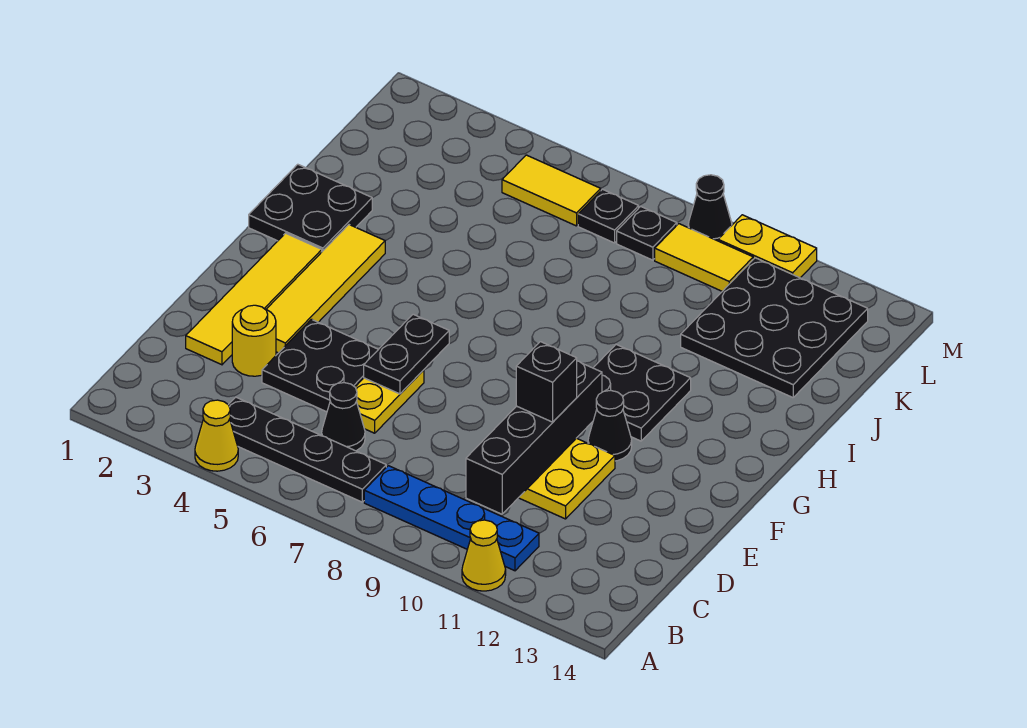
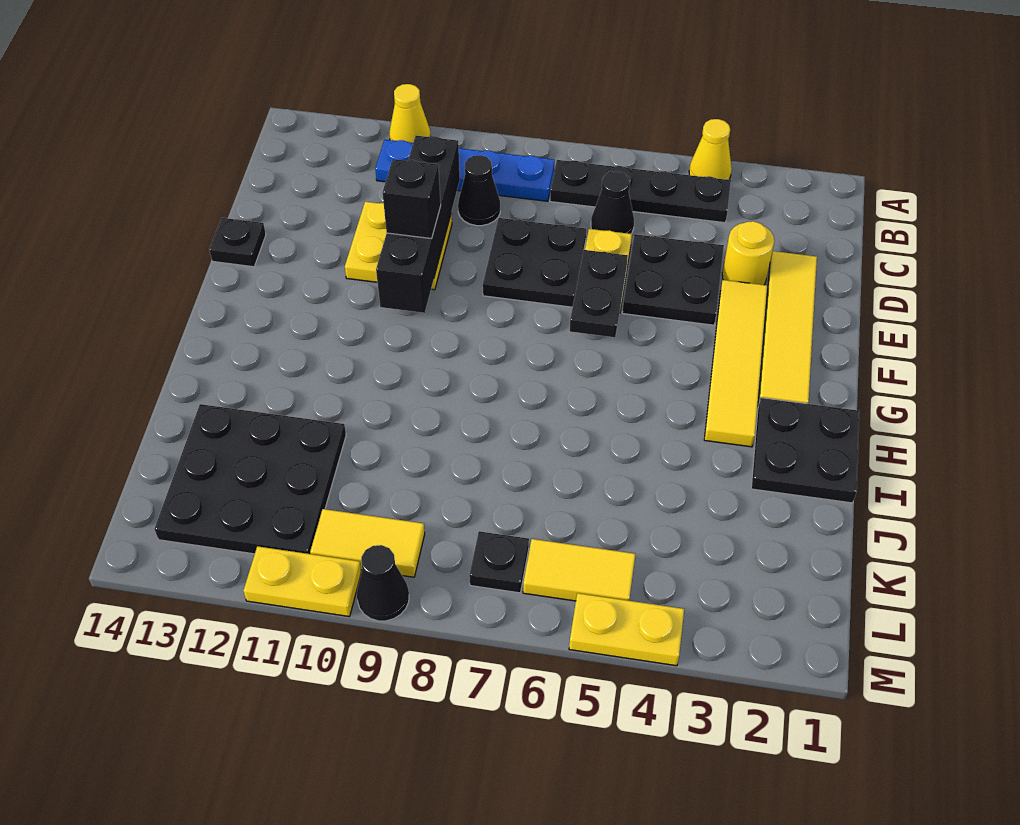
black 1x1 cone [588,390,632,461] -> black 1x1 cone moved to [458,155,500,226]
black 2x2 plate [593,345,691,441] -> black 2x2 plate moved to [483,218,586,307]
black 1x1 plate [617,206,677,260] -> black 1x1 plate moved to [209,218,266,267]
none -> yellow 1x2 plate [569,593,684,666]

